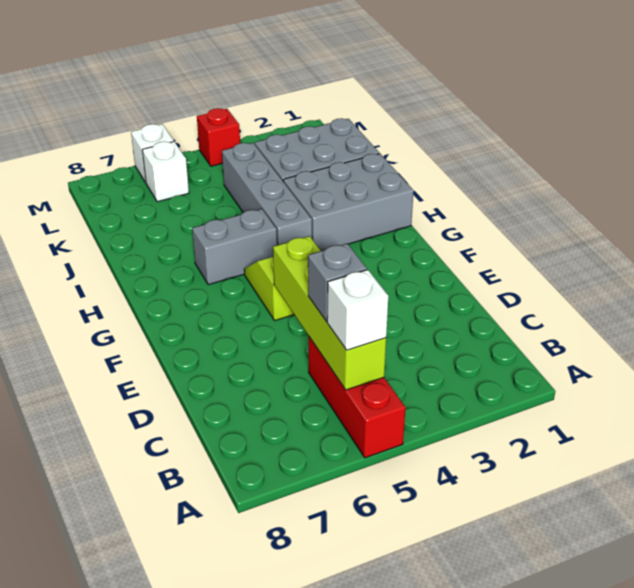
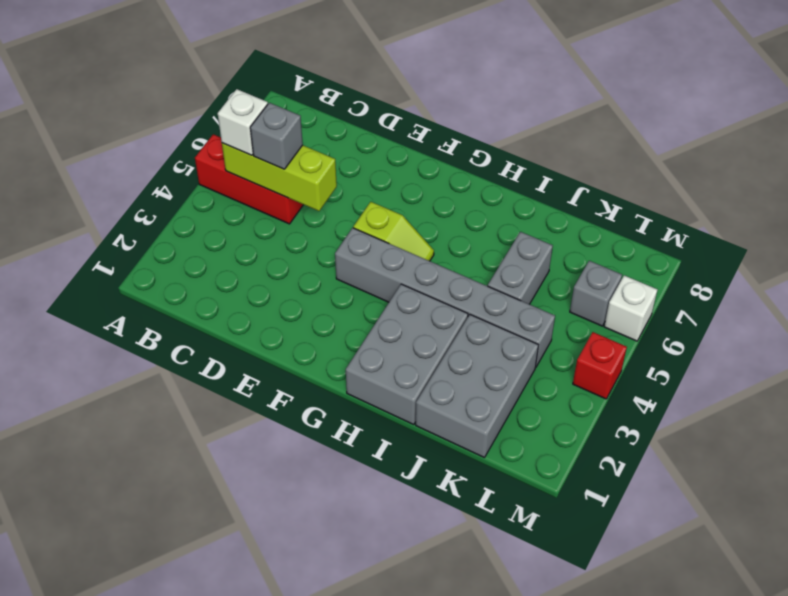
lime 1x4 brick [273,236,386,390] -> lime 1x3 brick [222,143,337,211]
grey 1x4 brick [222,143,312,245] -> grey 1x6 brick [335,228,555,368]
grey 1x2 brick [192,209,277,285] -> grey 1x2 brick moved to [488,232,553,304]
white 1x1 brick [142,142,189,202] -> grey 1x1 brick [570,261,622,326]

